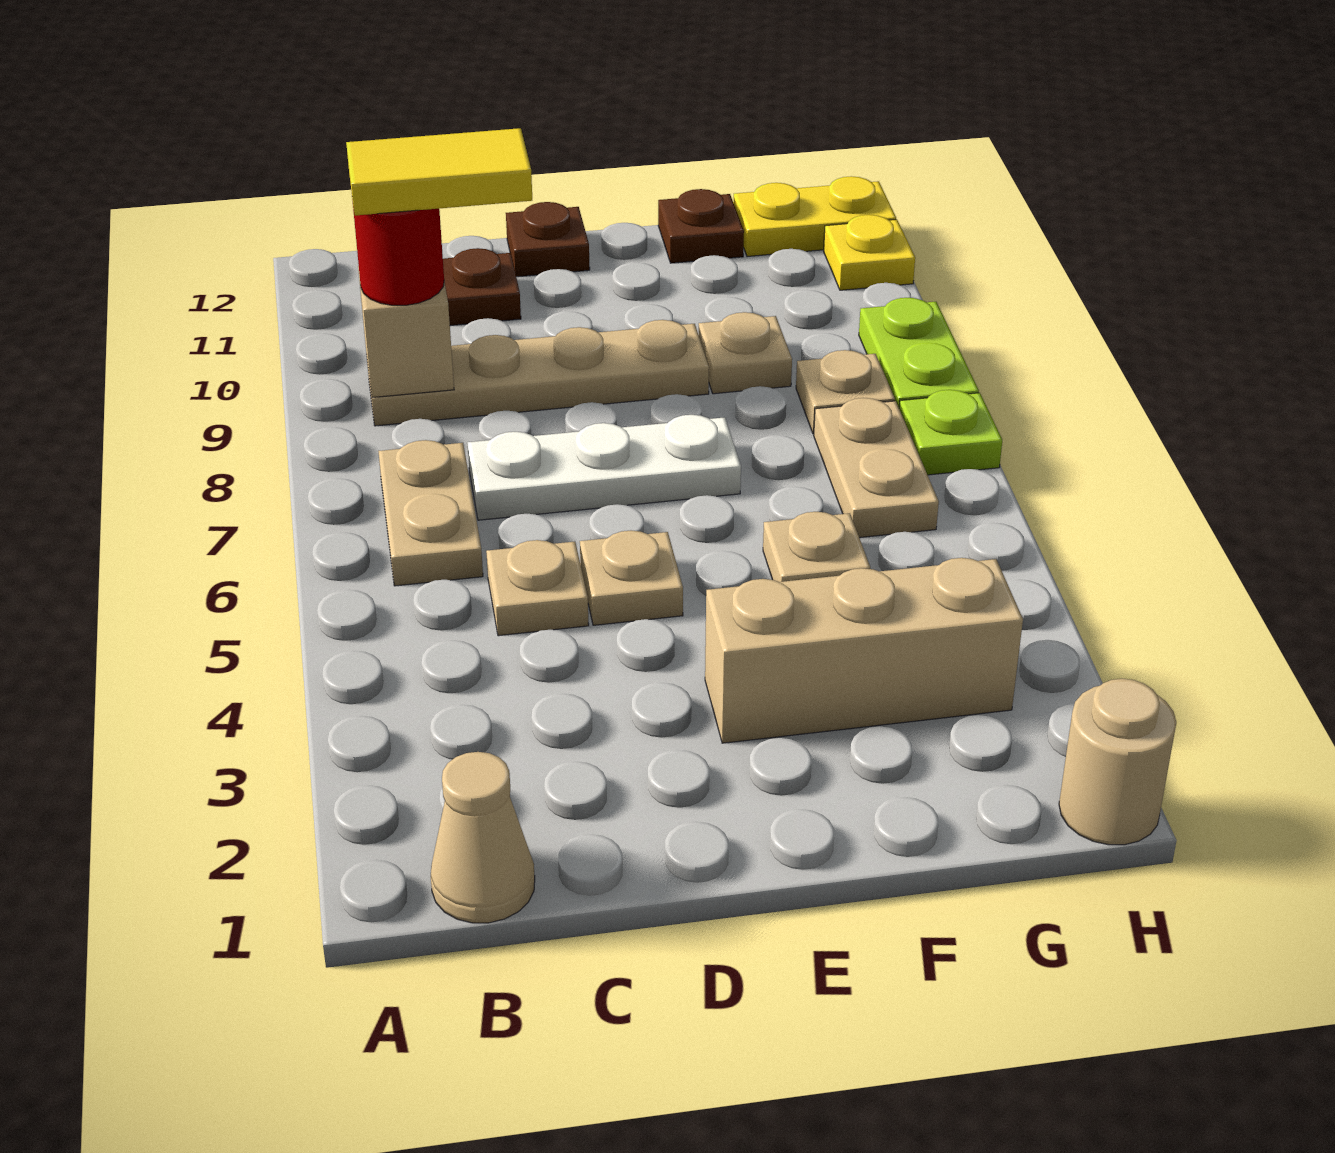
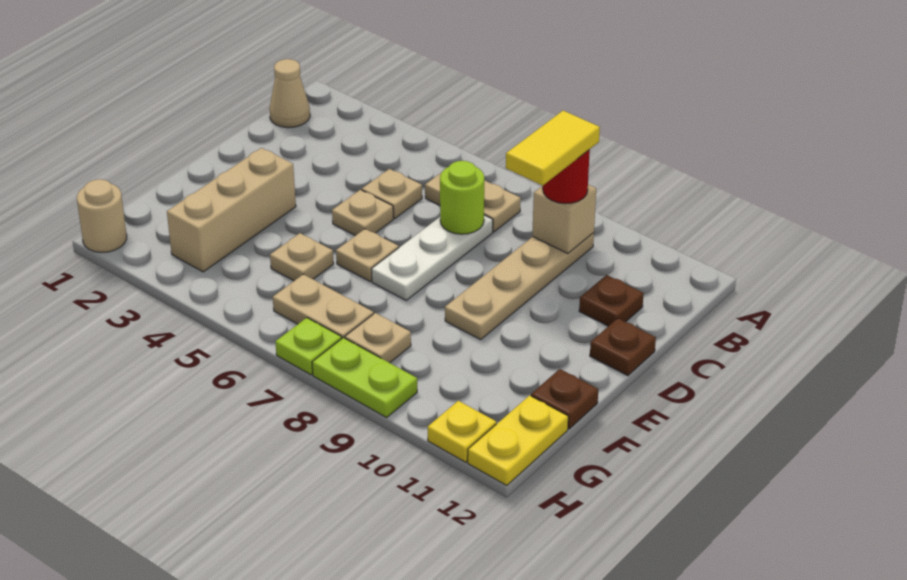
none -> lime 1x1 round brick [440,161,484,234]
tan 1x1 plate [699,312,792,394] -> tan 1x1 plate moved to [336,229,399,281]

